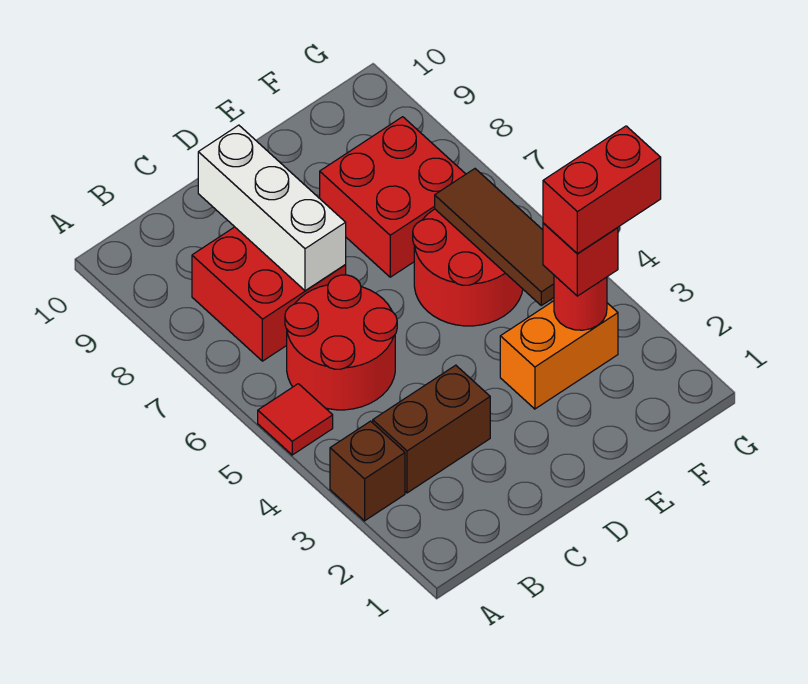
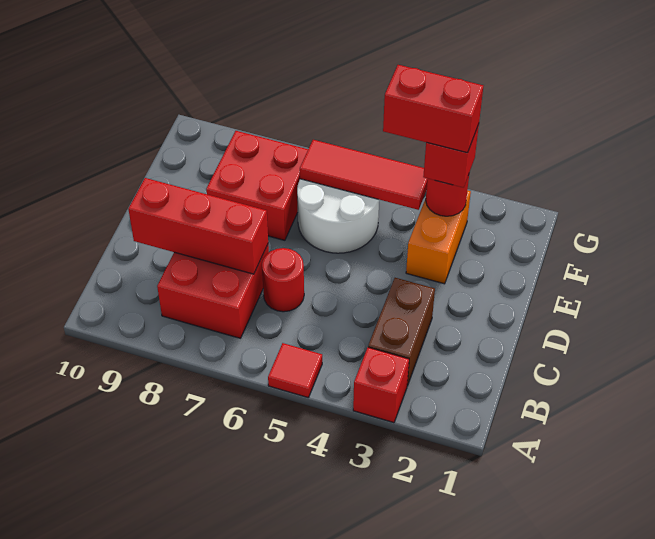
brown 1x1 brick [330,421,405,521] -> red 1x1 brick [353,347,409,423]
red 2x2 round brick [285,275,397,410] -> red 1x1 round brick [262,248,304,312]
white 1x3 brick [198,125,346,291] -> red 1x3 brick [128,178,268,274]
red 2x2 round brick [413,209,523,326] -> white 2x2 round brick [297,179,379,253]
red 1x2 brick [543,126,661,254] -> red 1x2 brick turned to [383,65,483,153]
brown 1x3 tile [435,169,554,305] -> red 1x3 tile [300,140,428,210]

